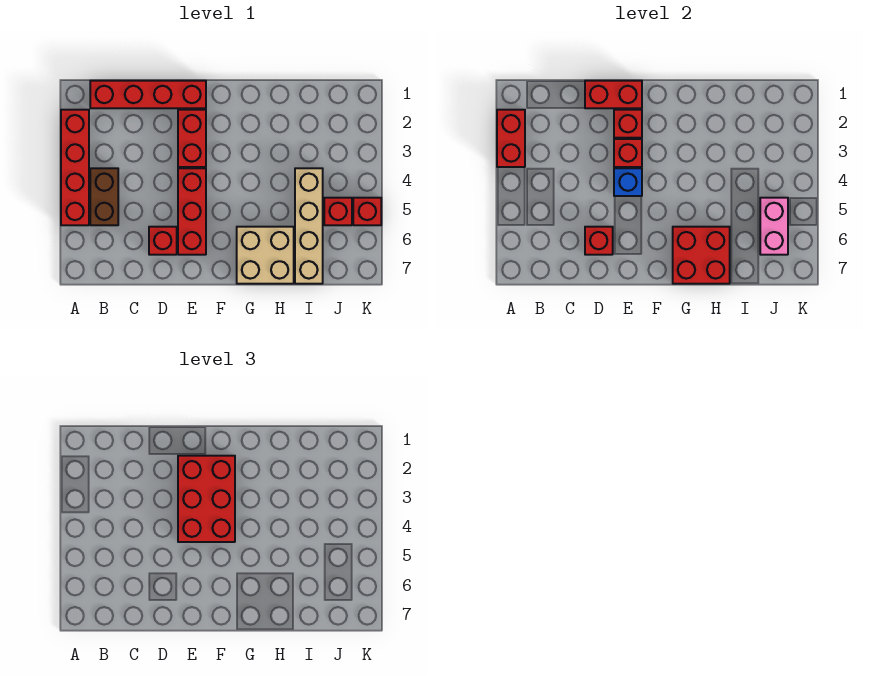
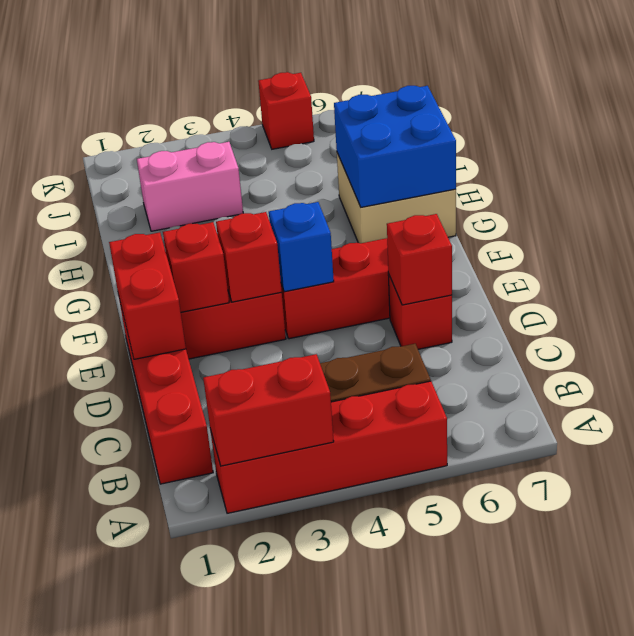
red 2x3 brick [178,456,235,542] -> none
red 2x2 brick [673,227,730,284] -> blue 2x2 brick [334,86,456,207]
tan 1x4 brick [295,168,323,284] -> none
red 1x1 brick [324,198,352,225] -> none
pink 1x2 brick [760,198,788,255] -> pink 1x2 brick moved to [137,142,243,231]

